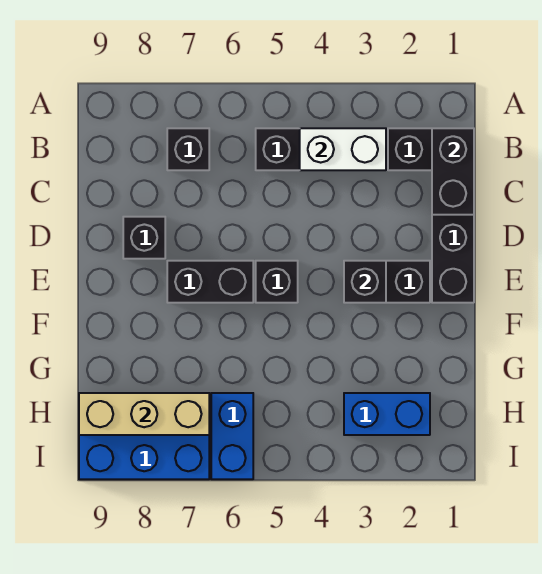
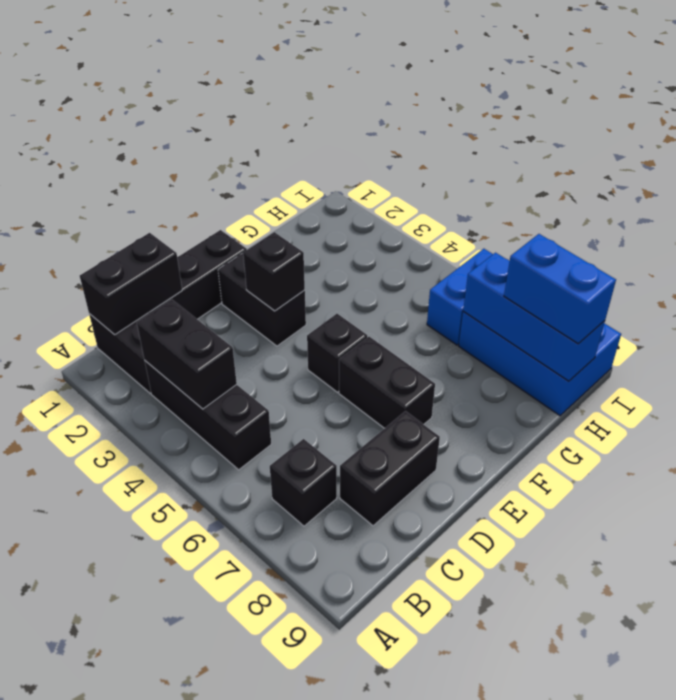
white 1x2 brick [300,128,386,170] -> black 1x2 brick [137,300,237,409]
black 1x1 brick [123,217,165,259] -> black 1x2 brick [340,411,440,526]
blue 1x2 brick [344,393,430,435] -> blue 1x2 brick moved to [504,234,616,344]
tan 1x3 brick [79,393,209,435] -> blue 1x3 brick [463,253,605,381]

